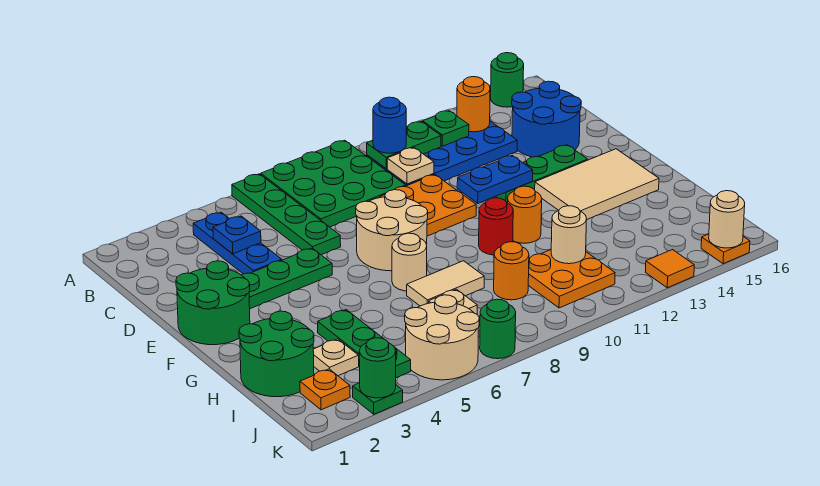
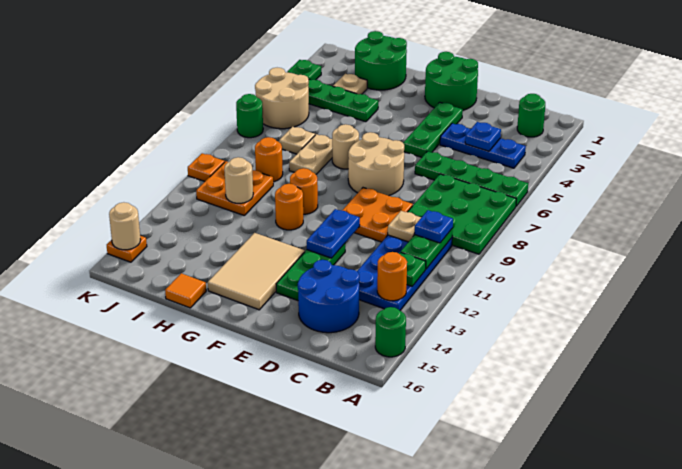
blue 1x1 round brick [373,97,406,153] -> blue 1x1 plate [414,210,453,243]
red 1x1 round brick [479,198,513,255] -> orange 1x1 round brick [290,168,318,214]
tan 1x2 tile [407,261,484,306] -> tan 1x2 plate [289,134,332,174]
orange 1x1 plate [300,369,350,410] -> orange 1x1 plate moved to [188,153,225,181]
green 1x1 round brick [359,338,396,398] -> green 1x1 round brick moved to [517,94,545,137]
orange 1x1 tile [646,250,694,288] -> orange 1x1 tile moved to [165,273,206,308]

